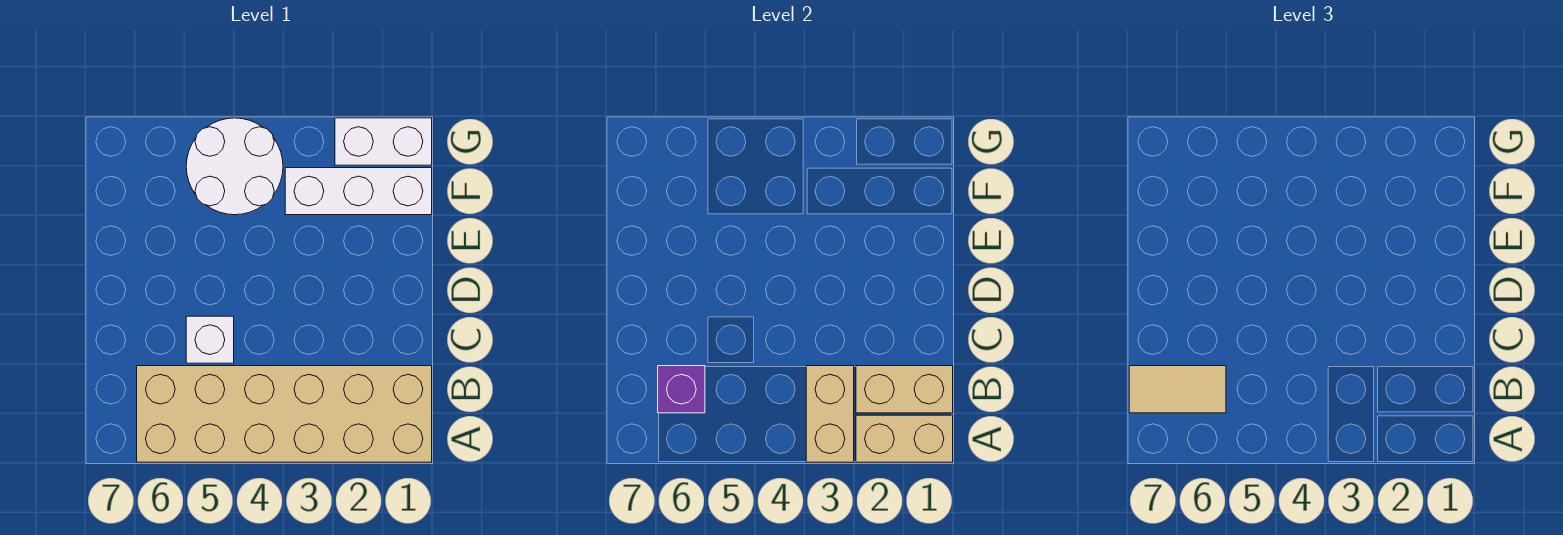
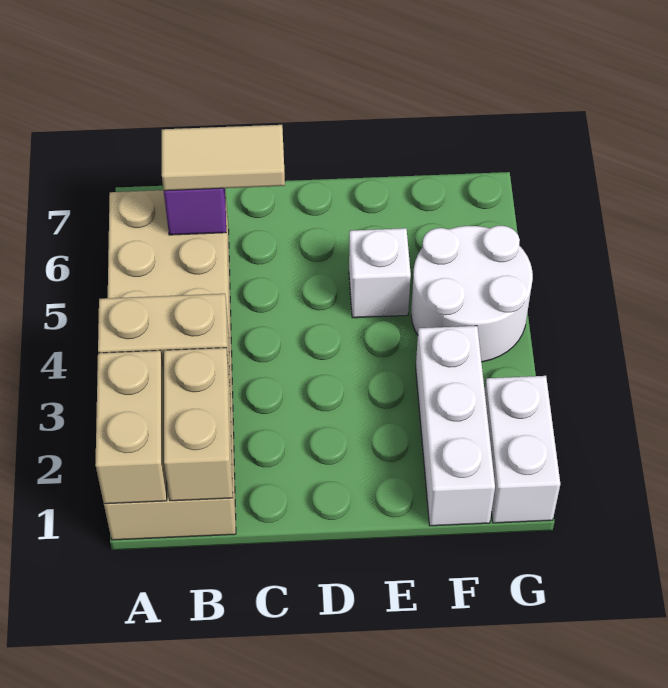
tan 1x2 tile [1129,366,1226,413] -> tan 1x2 tile turned to [162,125,285,191]
white 1x1 brick [186,316,234,363] -> white 1x1 brick moved to [349,228,411,318]

